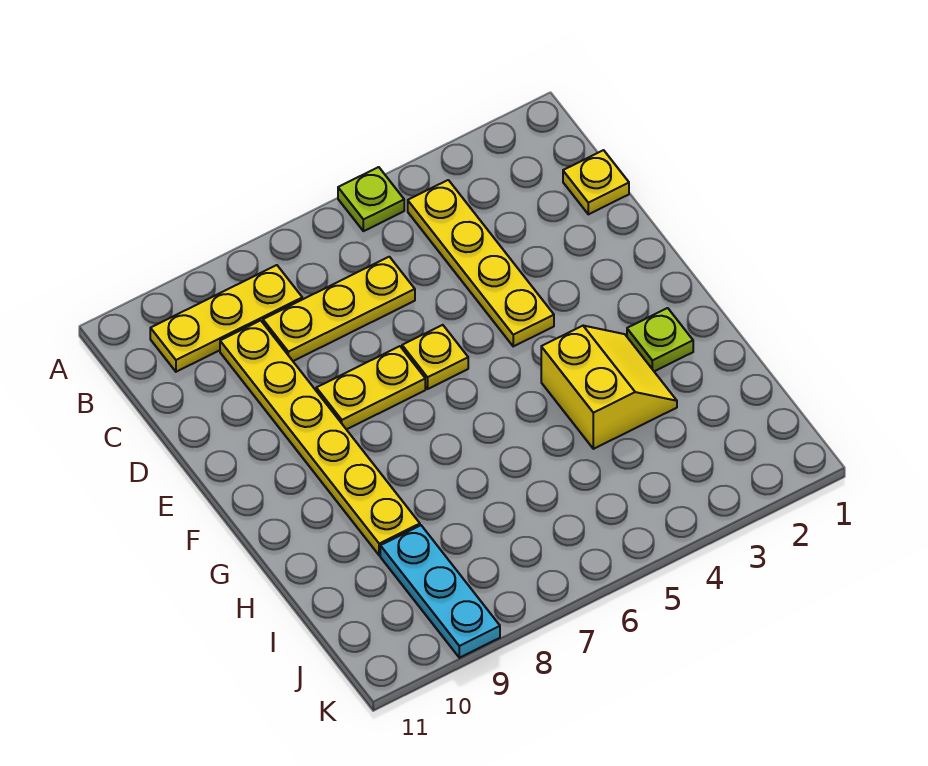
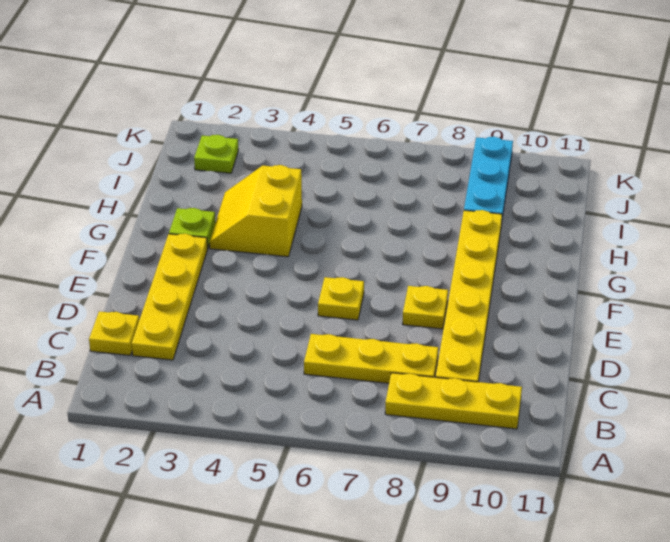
lime 1x1 plate [338,167,404,231] -> lime 1x1 plate moved to [194,135,238,173]
yellow 1x4 plate [408,180,554,346] -> yellow 1x4 plate moved to [132,234,207,360]
yellow 1x2 plate [316,346,425,430] -> yellow 1x1 plate [403,286,448,329]

